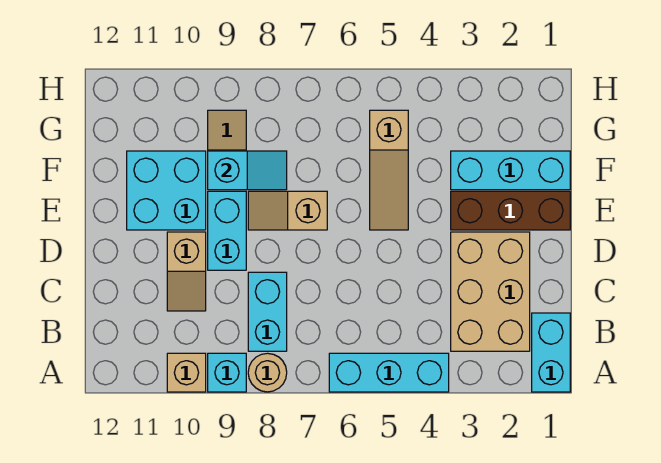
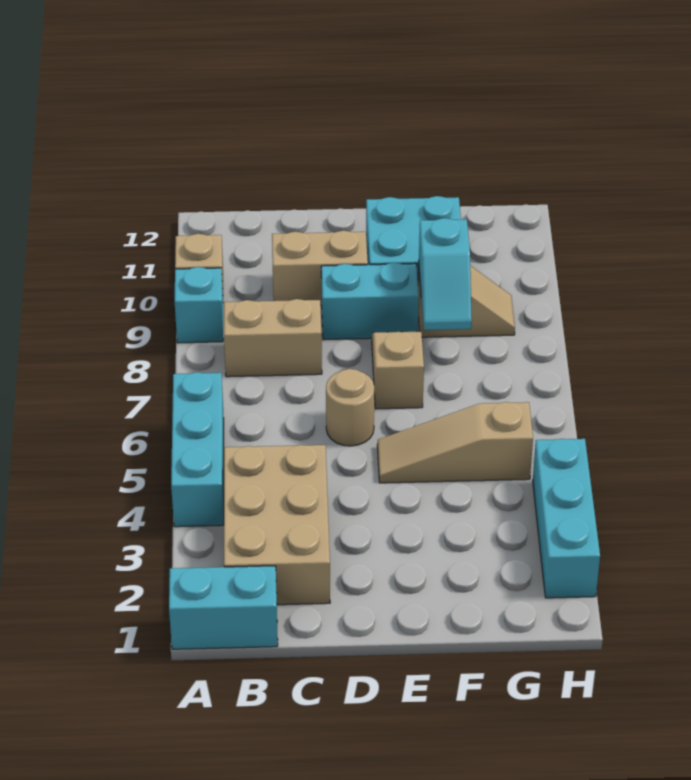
tan 1x1 round brick [248,353,287,392] -> tan 1x1 round brick moved to [326,369,374,446]
tan 2x3 brick [451,232,530,351] -> tan 2x3 brick turned to [224,445,330,605]
cyan 1x2 brick [248,272,287,351] -> tan 1x2 brick [224,299,322,377]
tan 1x2 slope [167,232,206,311] -> tan 1x2 brick [272,230,368,306]
brown 1x3 brick [451,191,570,230] -> none
cyan 1x3 brick [451,151,570,190] -> cyan 1x3 brick moved to [533,439,600,598]

